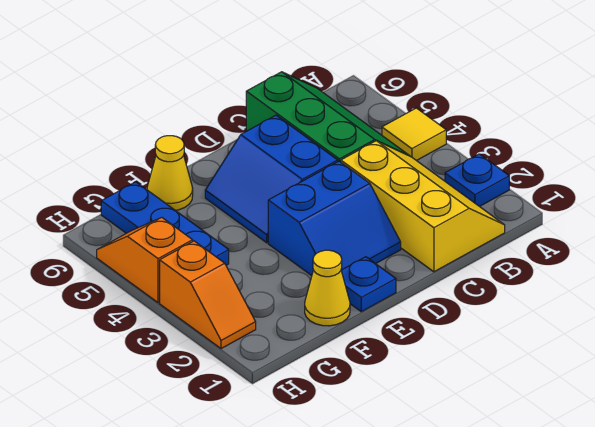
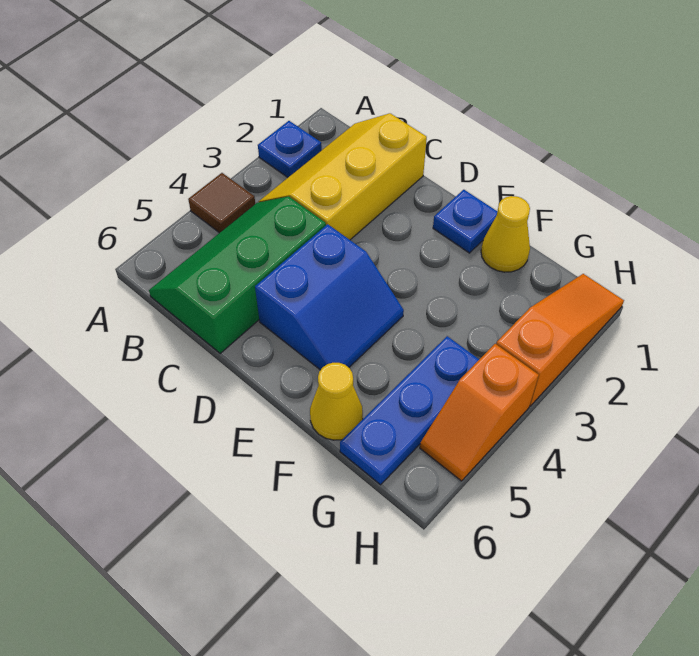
yellow 1x1 tile [382,108,446,161] -> brown 1x1 tile [188,173,255,233]
blue 2x2 slope [268,161,401,276] -> none
orange 1x2 slope [160,241,256,349] -> orange 1x3 slope [496,274,624,406]

